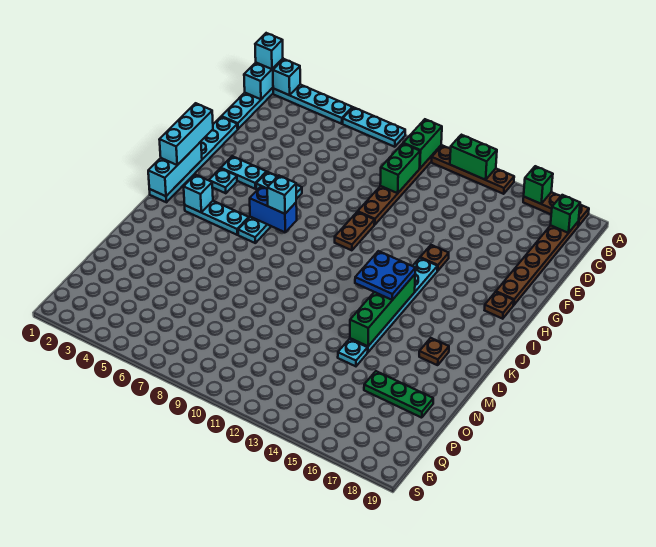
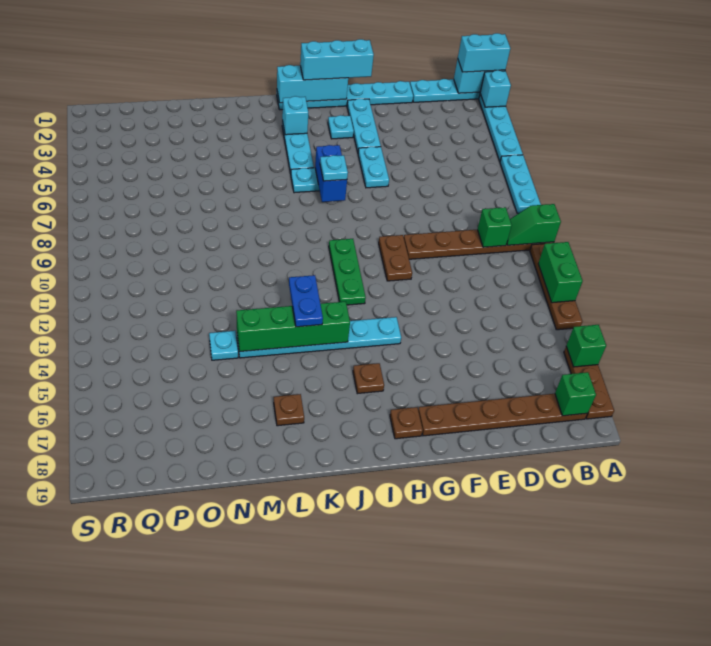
cyan 1x1 brick [255,33,283,69] -> cyan 1x2 brick [458,33,510,72]
green 1x2 brick [403,119,442,168] -> green 1x2 slope [507,204,561,245]
green 1x2 brick [380,144,420,193] -> green 1x1 brick [478,207,512,247]
cyan 1x2 plate [221,156,267,189] -> cyan 1x3 plate [347,99,381,152]
brown 1x2 plate [335,212,375,250] -> brown 1x2 plate turned to [379,235,412,281]
brown 1x1 plate [420,245,449,271] -> brown 1x1 plate moved to [353,363,384,394]
cyan 1x1 brick [267,176,296,214] -> cyan 1x1 plate [320,155,348,181]
blue 2x2 plate [355,251,415,300] -> blue 1x2 plate [289,275,323,327]
green 1x3 plate [364,371,433,418] -> green 1x3 plate moved to [329,239,366,305]

